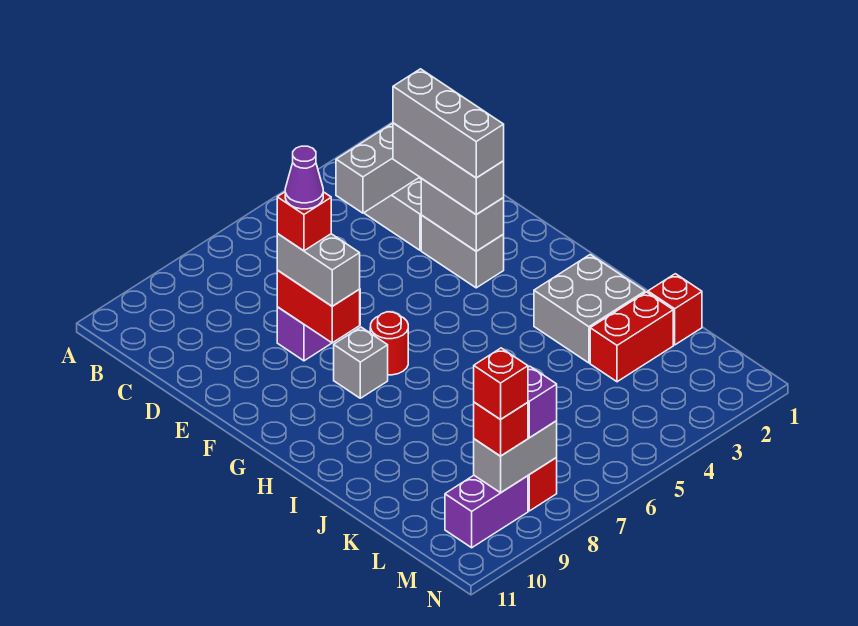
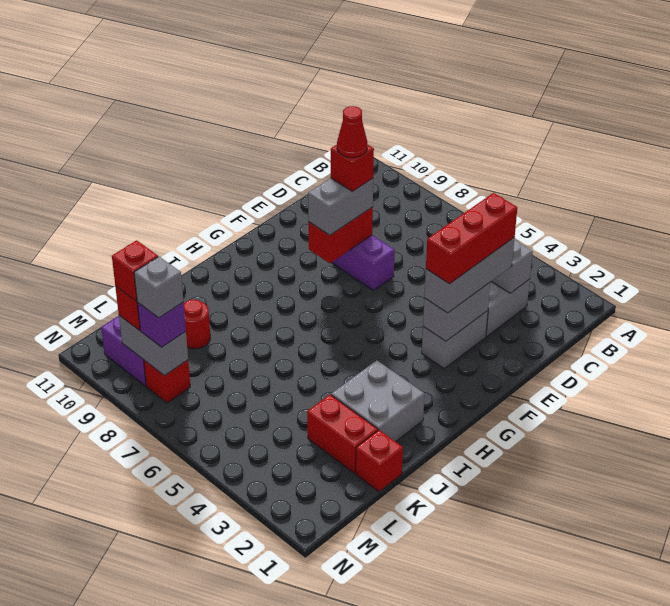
grey 1x3 brick [393,69,504,178] -> red 1x3 brick [426,193,517,284]
purple 1x1 cone [285,146,323,209] -> red 1x1 cone [337,106,367,158]
red 1x1 round brick [370,312,408,375] -> red 1x1 round brick moved to [184,300,210,349]
grey 1x1 brick [334,327,388,398] -> grey 1x1 brick moved to [134,257,183,318]

